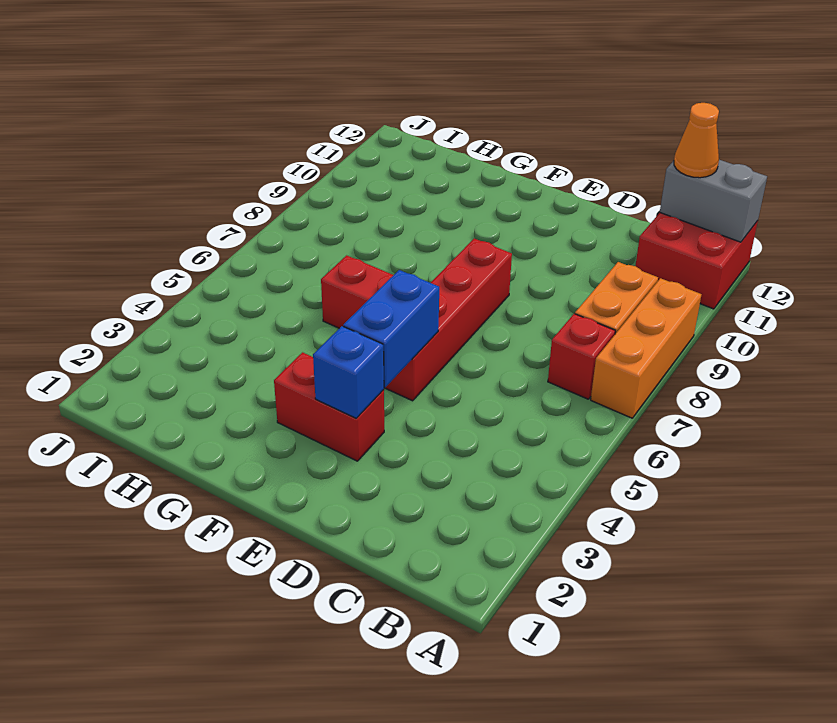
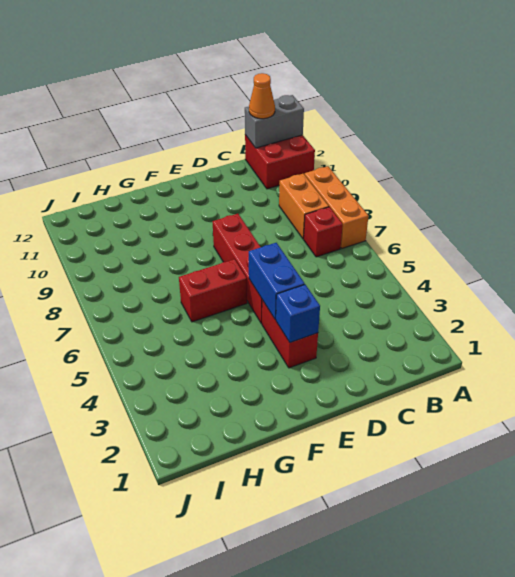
red 1x2 brick [274,352,384,461] -> red 1x2 brick turned to [262,300,318,368]

